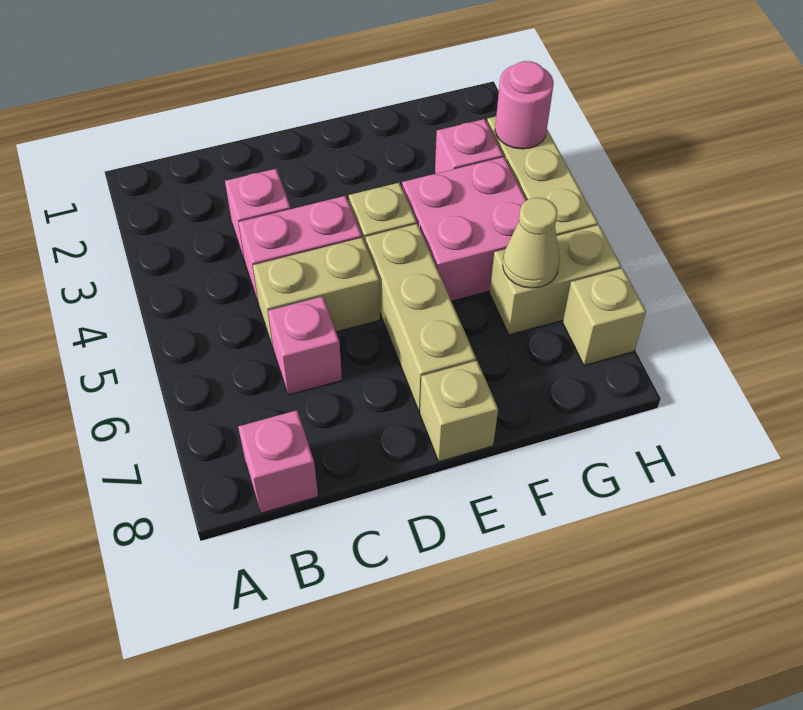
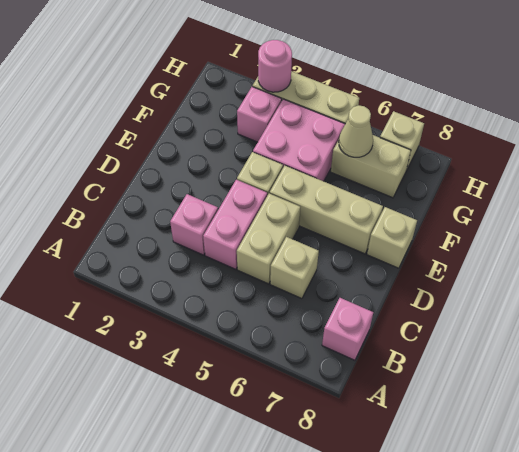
pink 1x1 brick [268,296,342,395] -> tan 1x1 brick [270,237,319,299]
tan 1x2 brick [490,225,621,335] -> tan 1x2 brick turned to [331,135,411,198]

